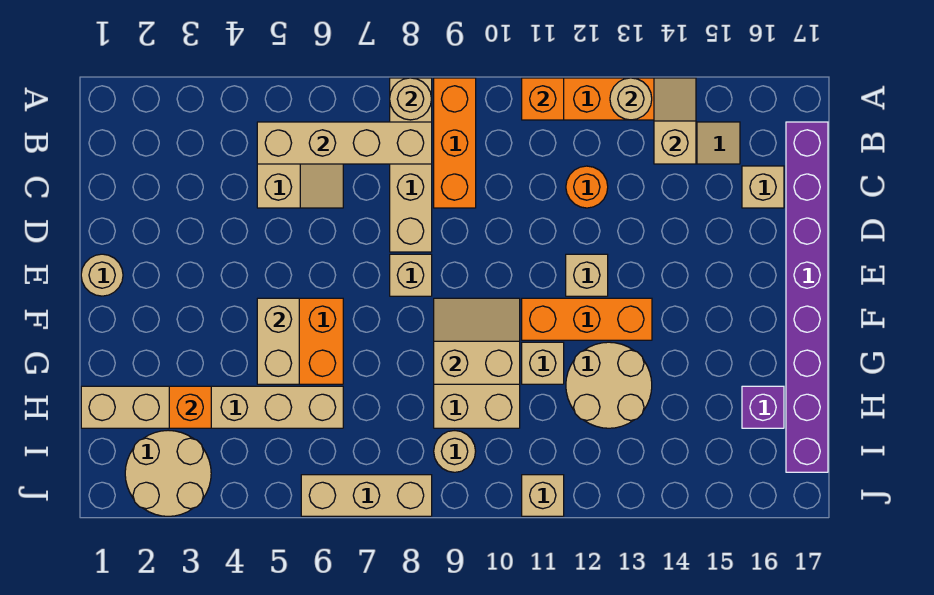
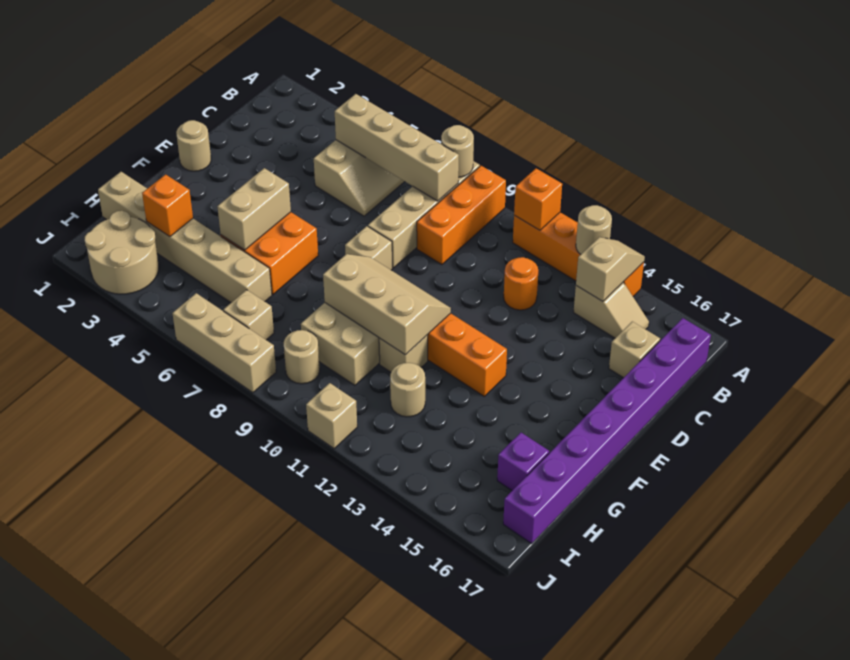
tan 1x1 brick [566,254,608,296] -> tan 1x1 brick moved to [223,290,274,340]
tan 2x2 slope [434,298,520,384] -> tan 2x3 slope [323,254,451,355]
tan 2x2 round brick [566,342,652,428] -> tan 1x1 round brick [390,363,425,417]

